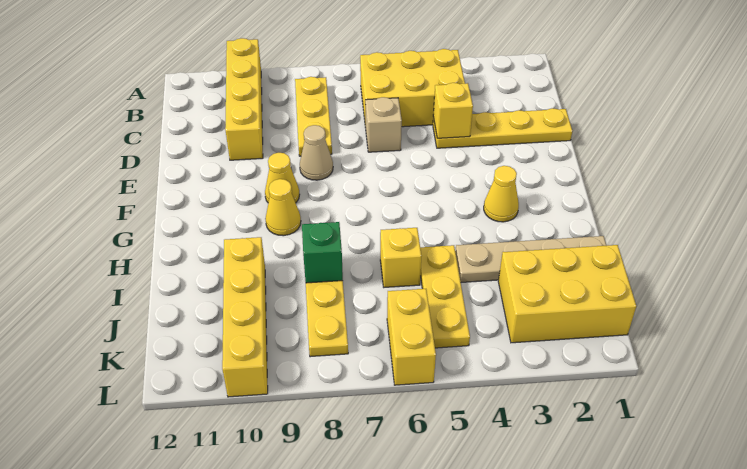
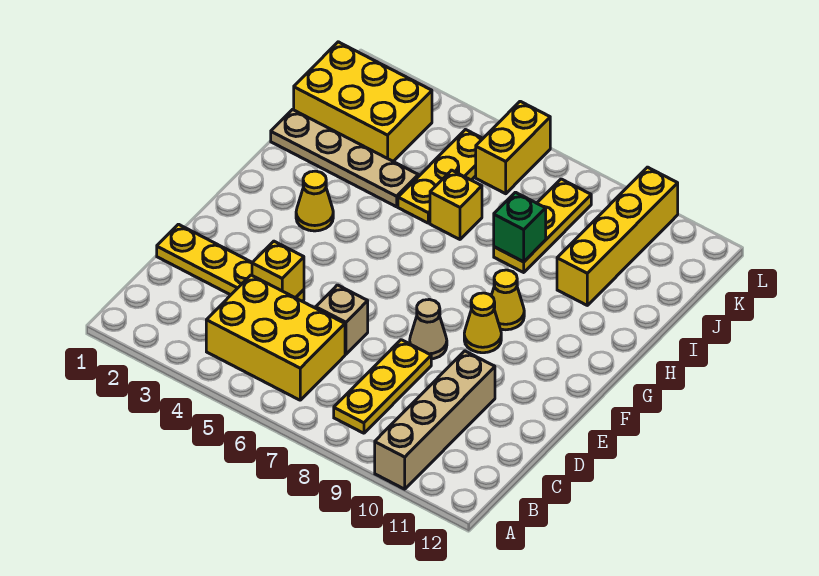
yellow 1x4 brick [225,38,263,160] -> tan 1x4 brick [375,351,495,489]

